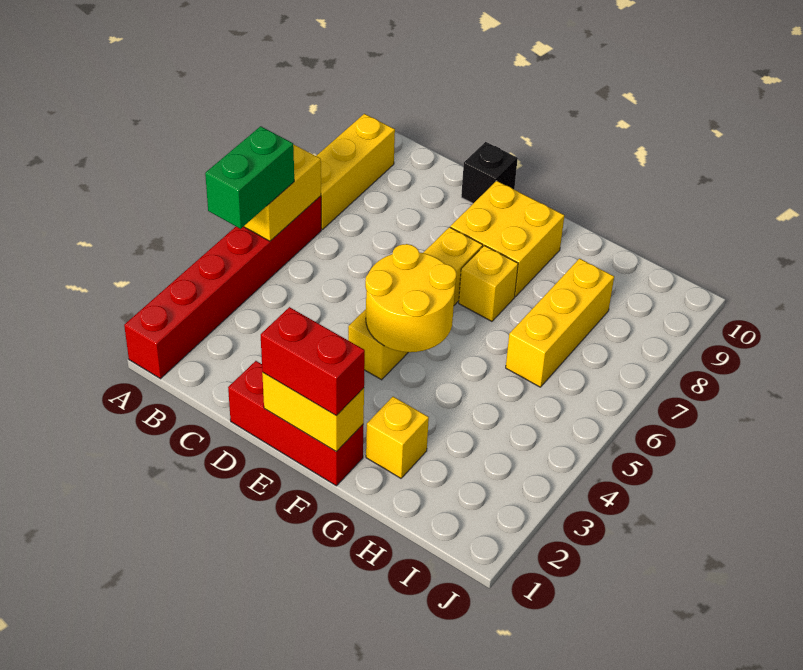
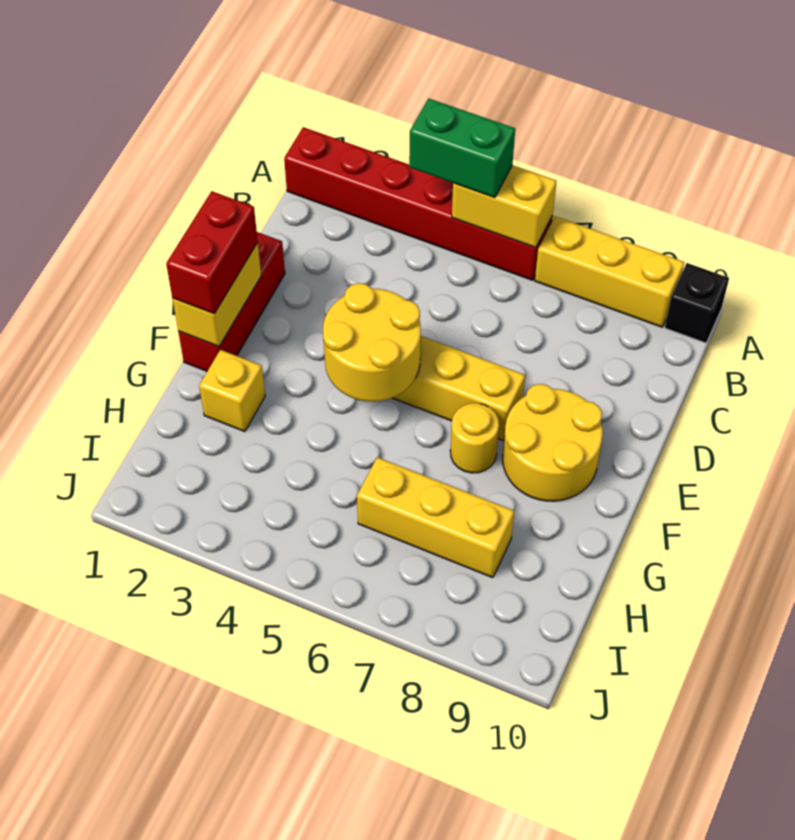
black 1x1 brick [461,142,518,203] -> black 1x1 brick moved to [665,263,729,343]
yellow 2x2 brick [450,181,564,297] -> yellow 2x2 round brick [503,384,603,501]
yellow 1x1 brick [459,246,518,321] -> yellow 1x1 round brick [450,403,499,473]

